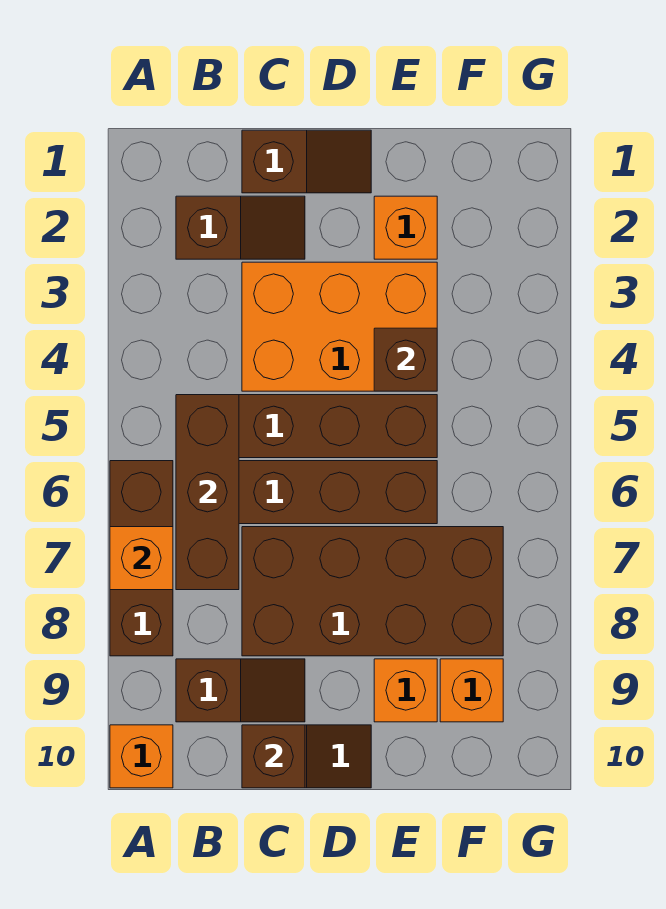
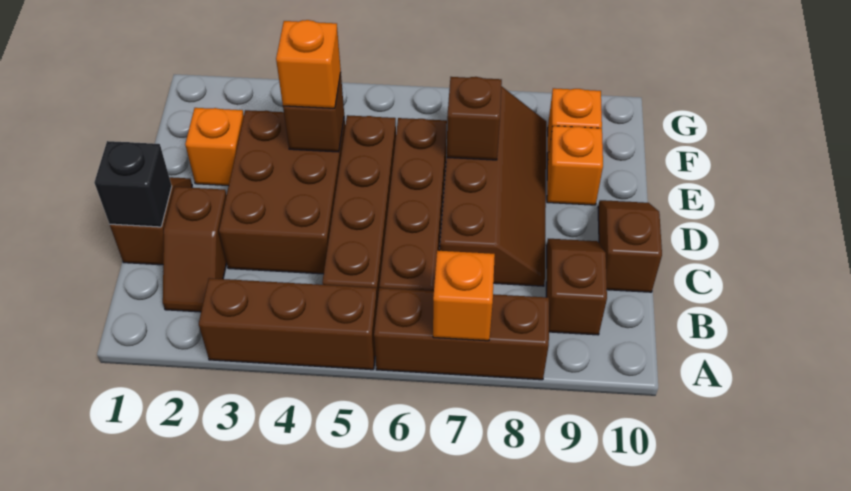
orange 1x1 brick [110,725,173,788] -> orange 1x1 brick moved to [276,20,341,108]
brown 1x2 slope [176,196,305,259] -> brown 1x2 slope turned to [163,187,227,312]
brown 1x3 brick [176,395,239,590] -> brown 1x3 brick moved to [199,278,377,370]
none -> black 1x1 brick [94,141,172,227]
orange 2x3 brick [242,262,437,391] -> brown 2x3 brick [219,110,345,274]
brown 2x4 brick [242,527,503,656] -> brown 2x4 slope [440,86,546,286]
brown 1x1 brick [242,725,305,788] -> brown 1x1 brick moved to [447,77,502,160]

